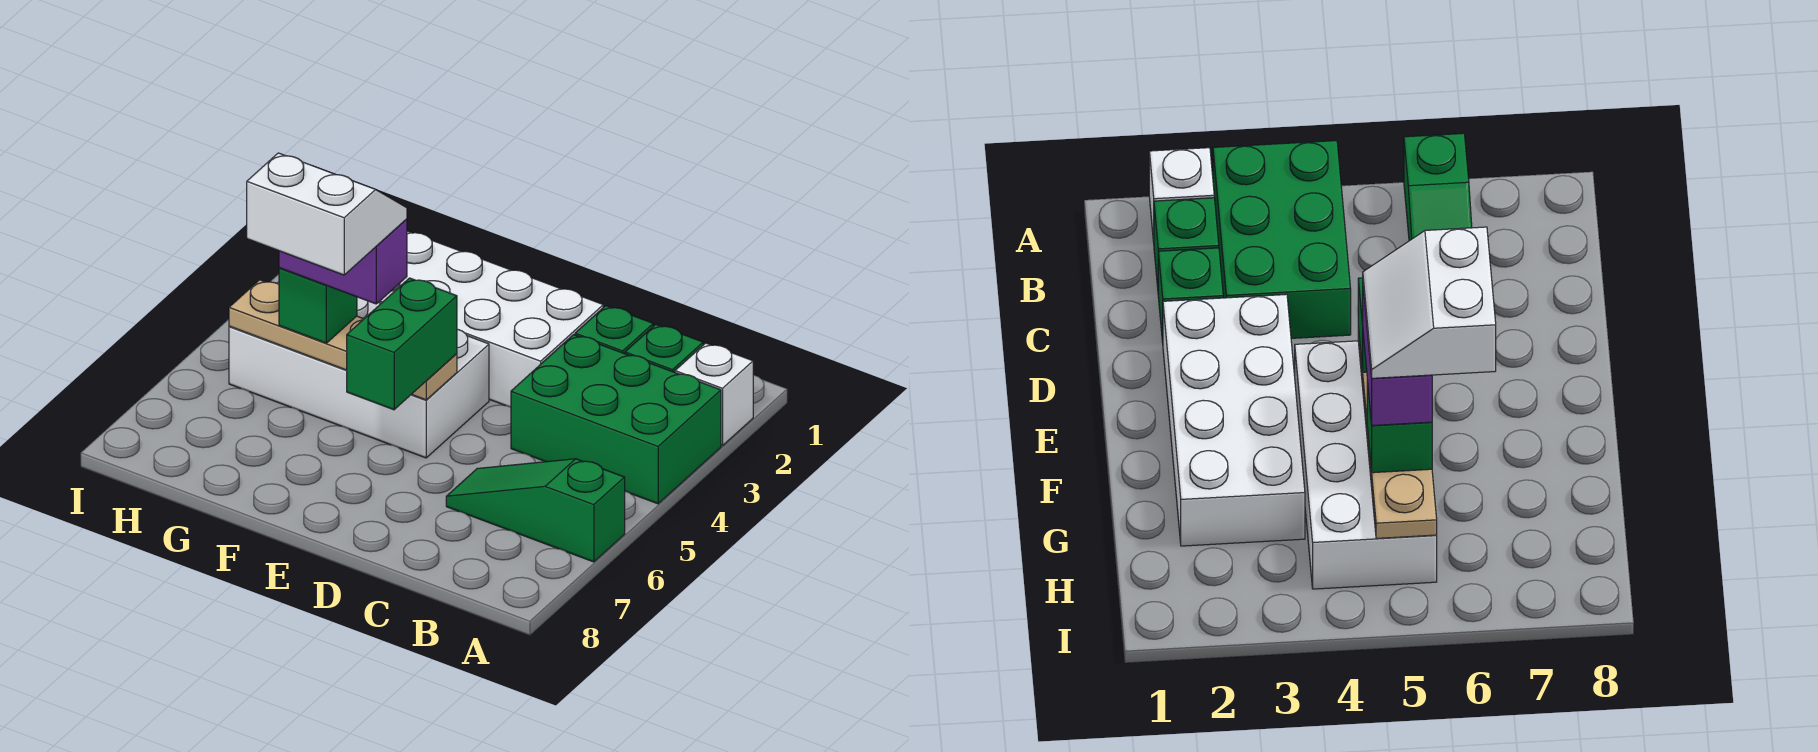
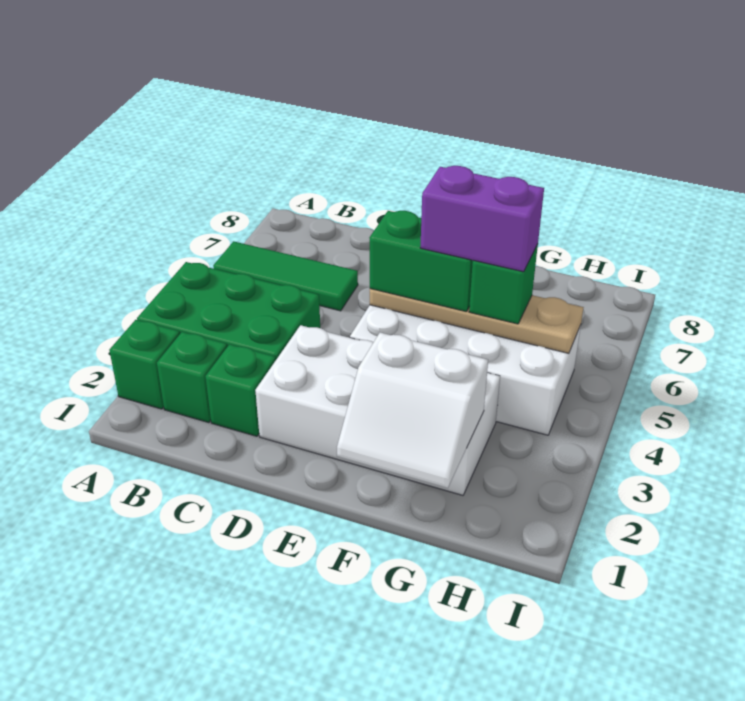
white 1x1 brick [675,343,753,446] -> green 1x1 brick [109,320,180,409]
green 1x3 slope [446,459,625,562] -> green 1x3 tile [213,241,358,311]
green 1x2 brick [347,278,457,410] -> green 1x2 brick turned to [369,211,473,312]
white 2x2 slope [247,153,407,275] -> white 2x2 slope moved to [337,333,488,488]

